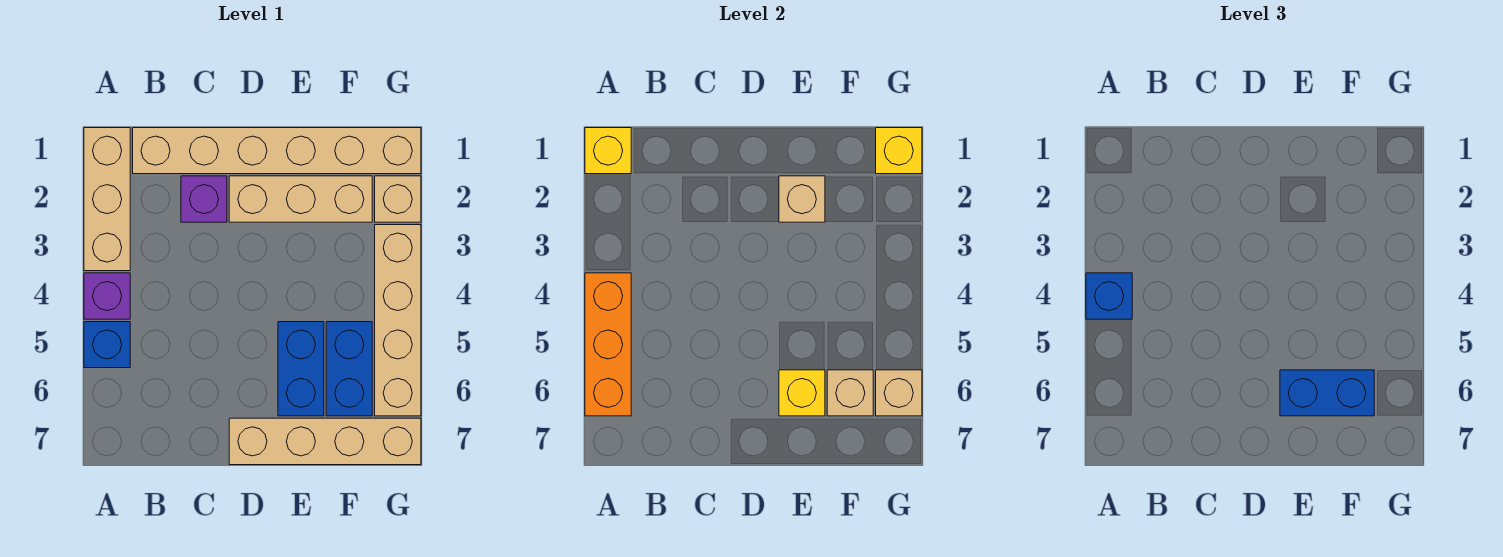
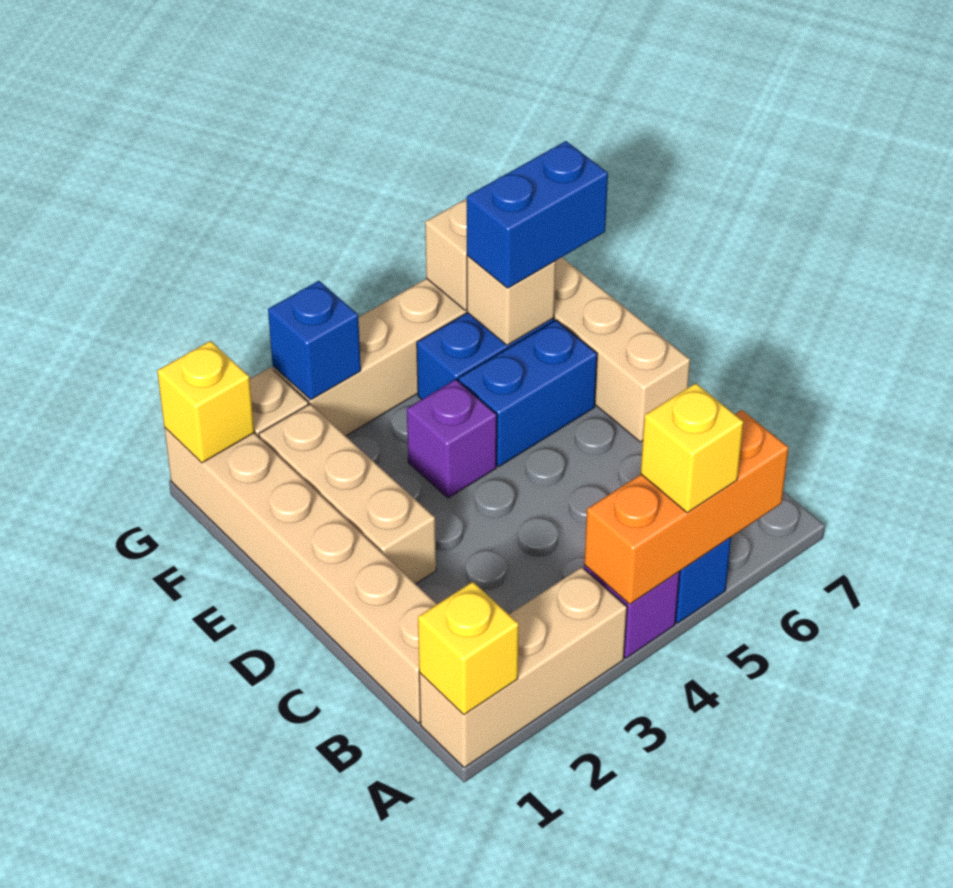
blue 1x1 brick [1086,273,1132,319] -> blue 1x1 brick moved to [268,281,361,400]
purple 1x1 brick [181,176,227,222] -> purple 1x1 brick moved to [407,380,497,498]
tan 1x1 brick [779,176,825,222] -> none
yellow 1x1 brick [779,370,825,416] -> yellow 1x1 brick moved to [641,383,743,513]
blue 1x2 brick [1280,370,1374,416] -> blue 1x2 brick turned to [467,141,608,288]

